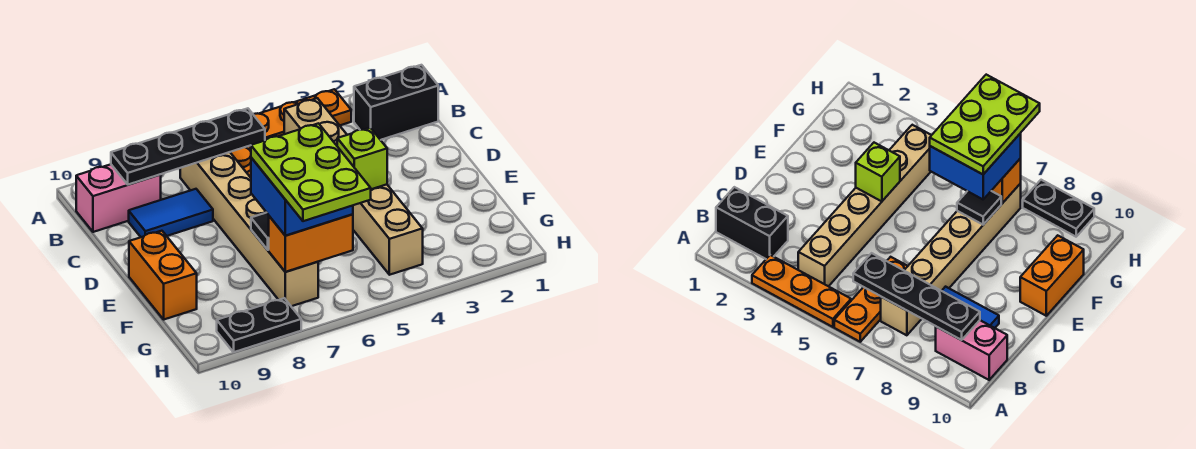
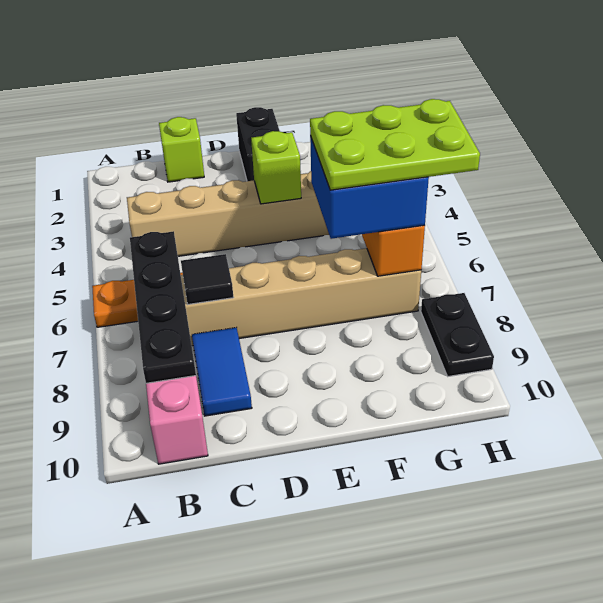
orange 1x3 plate [250,89,351,147] -> none
black 1x2 brick [354,65,438,140] -> black 1x2 brick moved to [236,107,280,181]
none -> lime 1x1 brick [159,117,204,182]
orange 1x2 brick [129,231,197,319] -> none
black 1x1 tile [251,213,269,250] -> black 1x1 tile moved to [181,254,233,304]

